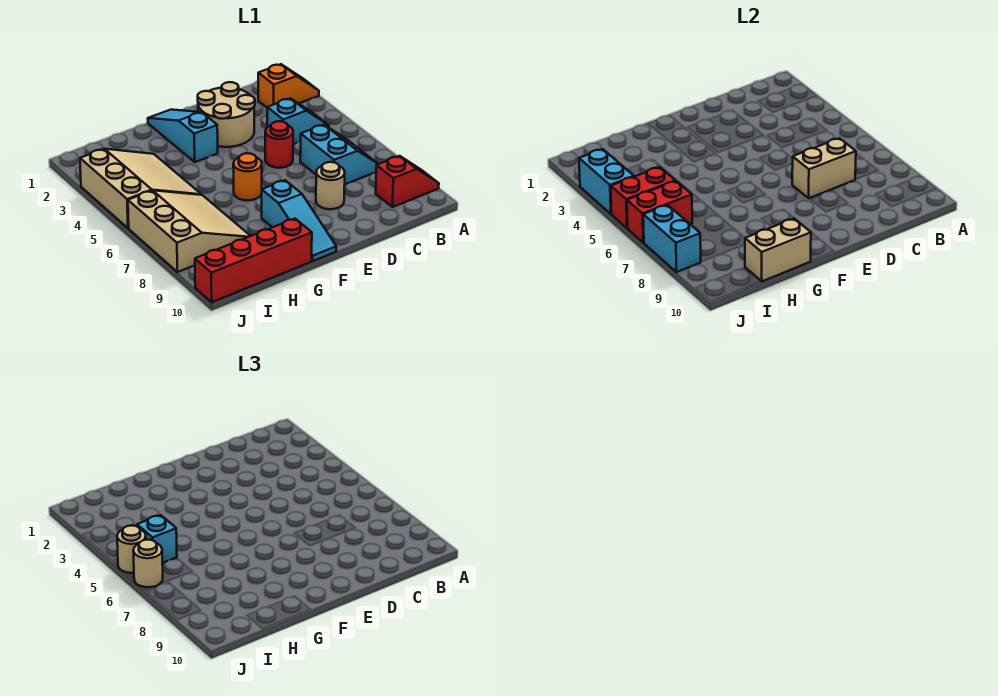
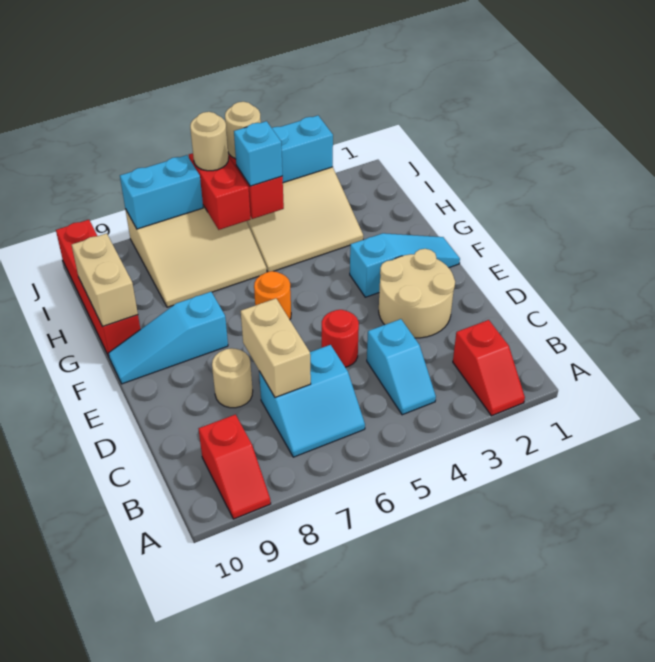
orange 1x2 slope [258,64,319,107] -> red 1x2 slope [453,320,525,416]

